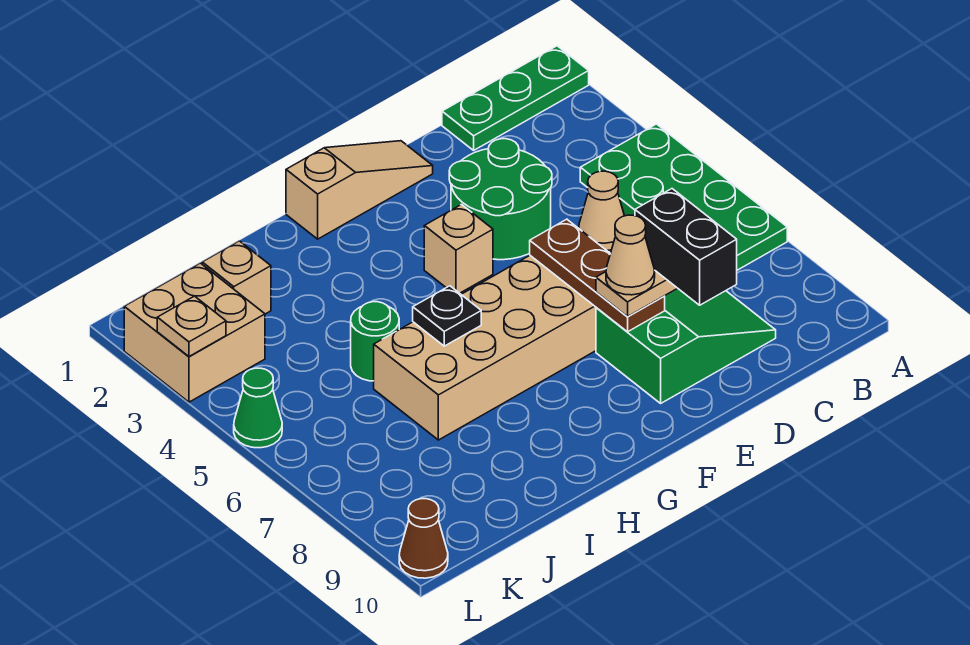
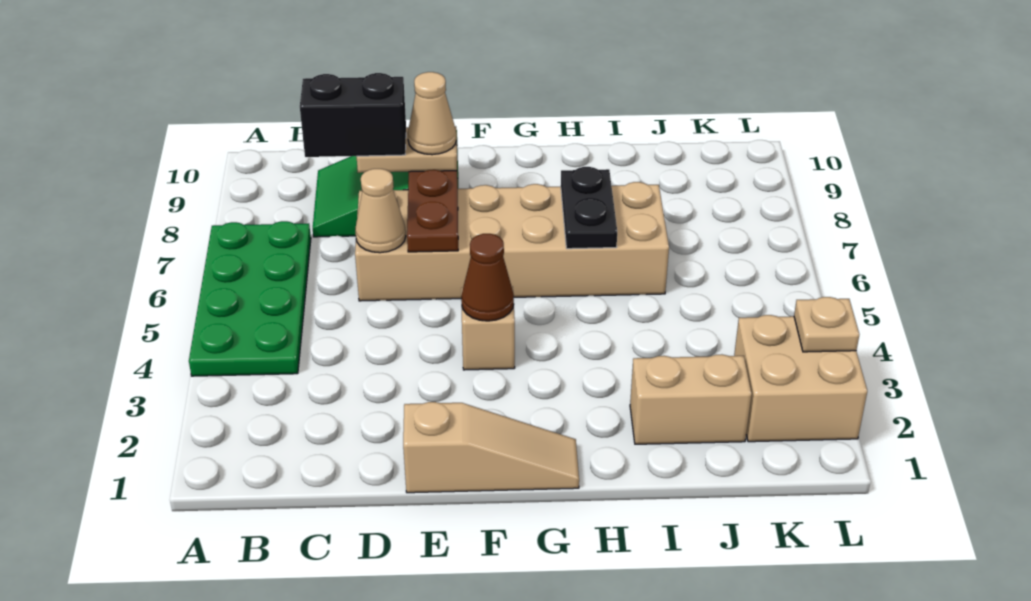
green 1x3 plate [442,46,589,150] -> none
green 2x2 round brick [449,139,552,260] -> none
black 1x2 brick [635,189,737,305] -> black 1x2 brick turned to [300,73,406,157]
tan 1x3 slope [286,141,433,239] -> tan 1x3 slope turned to [403,402,579,493]
black 1x1 plate [413,286,481,346] -> black 1x2 plate [561,167,617,249]
green 1x1 round brick [351,302,399,381] -> none
tan 1x1 brick [202,241,271,314] -> tan 1x2 brick [630,354,752,444]
green 1x1 cone [234,368,282,448] -> none
brown 1x1 cone [399,499,448,578] -> brown 1x1 cone moved to [461,234,514,321]

